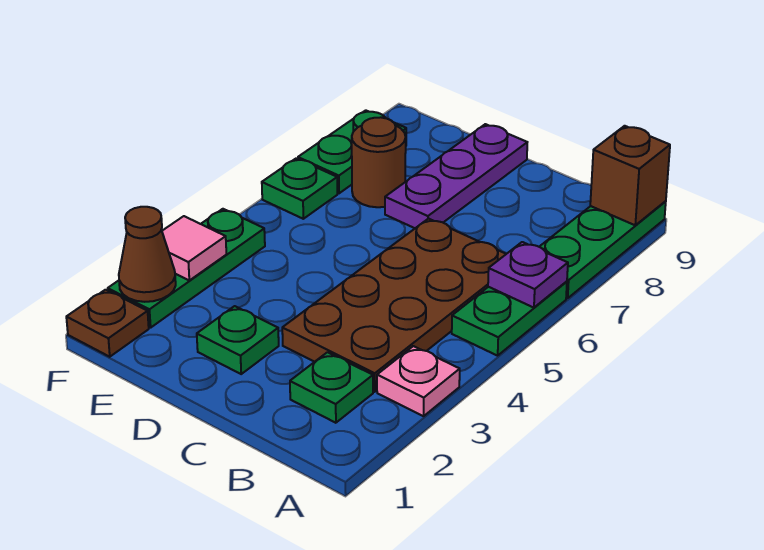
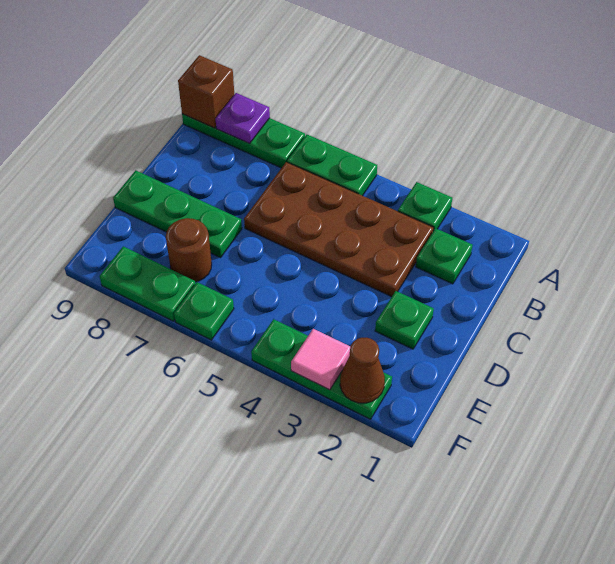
pink 1x1 plate [377,346,460,416] -> green 1x1 plate [398,182,452,231]
purple 1x1 plate [488,242,568,308] -> purple 1x1 plate moved to [216,93,270,144]
purple 1x3 plate [385,124,527,228] -> green 1x3 plate [113,170,242,258]
brown 1x1 plate [66,290,149,357] -> none

